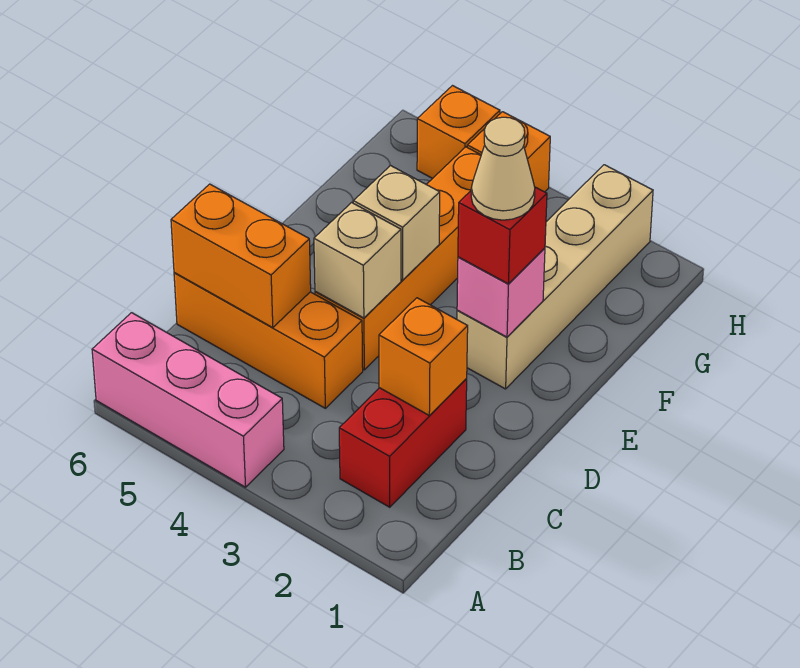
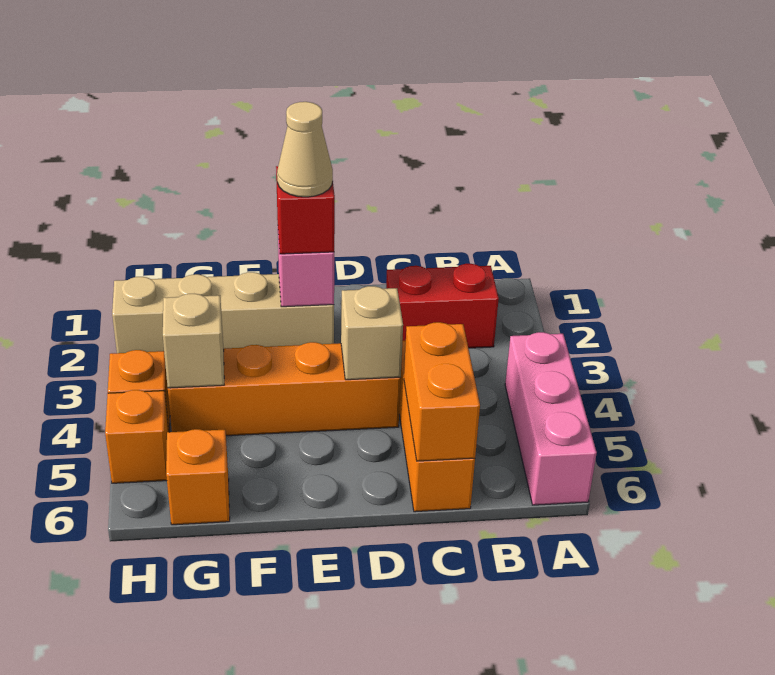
orange 1x1 brick [379,298,468,415] -> orange 1x1 brick moved to [166,429,230,525]
tan 1x1 brick [353,165,440,280] -> tan 1x1 brick moved to [163,294,224,388]

